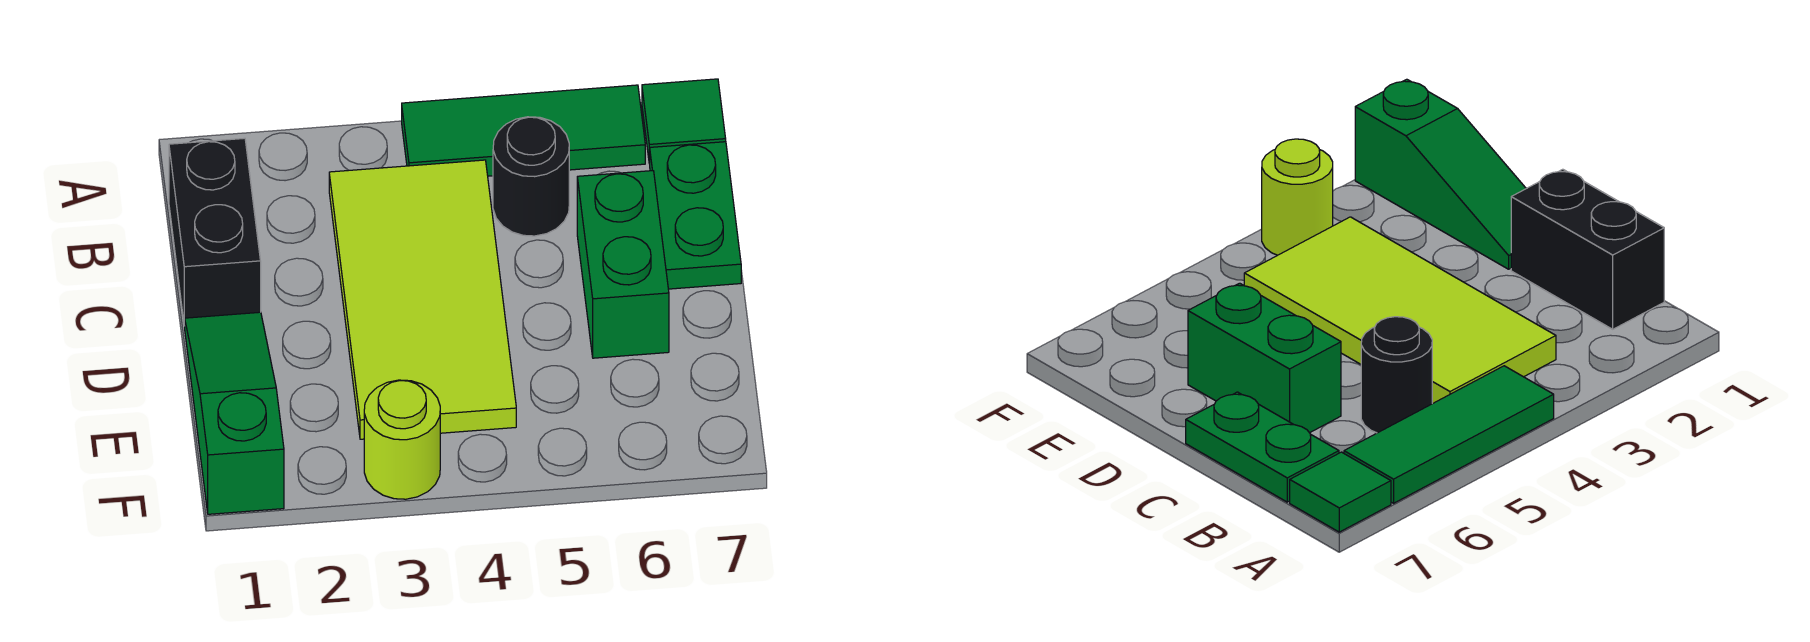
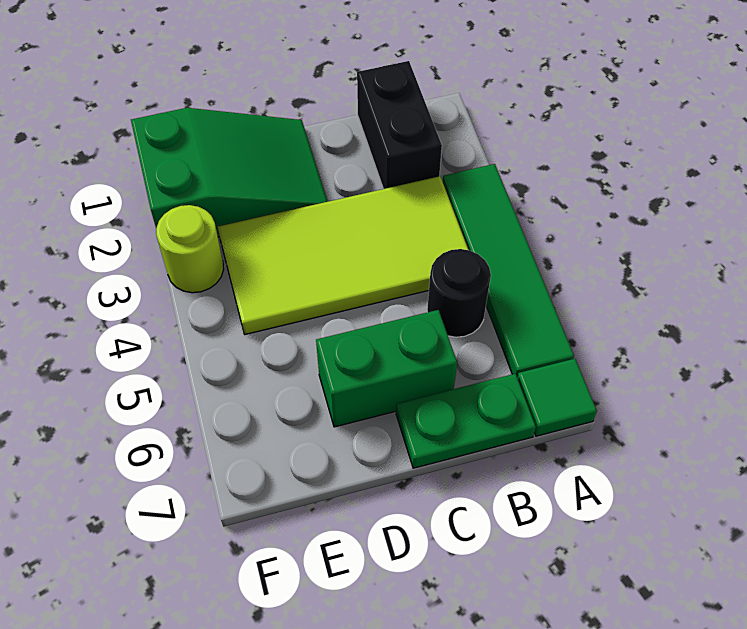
green 1x3 tile [402,85,645,176] -> green 1x4 tile [442,164,574,377]
black 1x2 brick [169,138,261,326] -> black 1x2 brick turned to [357,61,442,189]
green 1x3 slope [185,312,284,514] -> green 2x3 slope [131,108,328,237]

